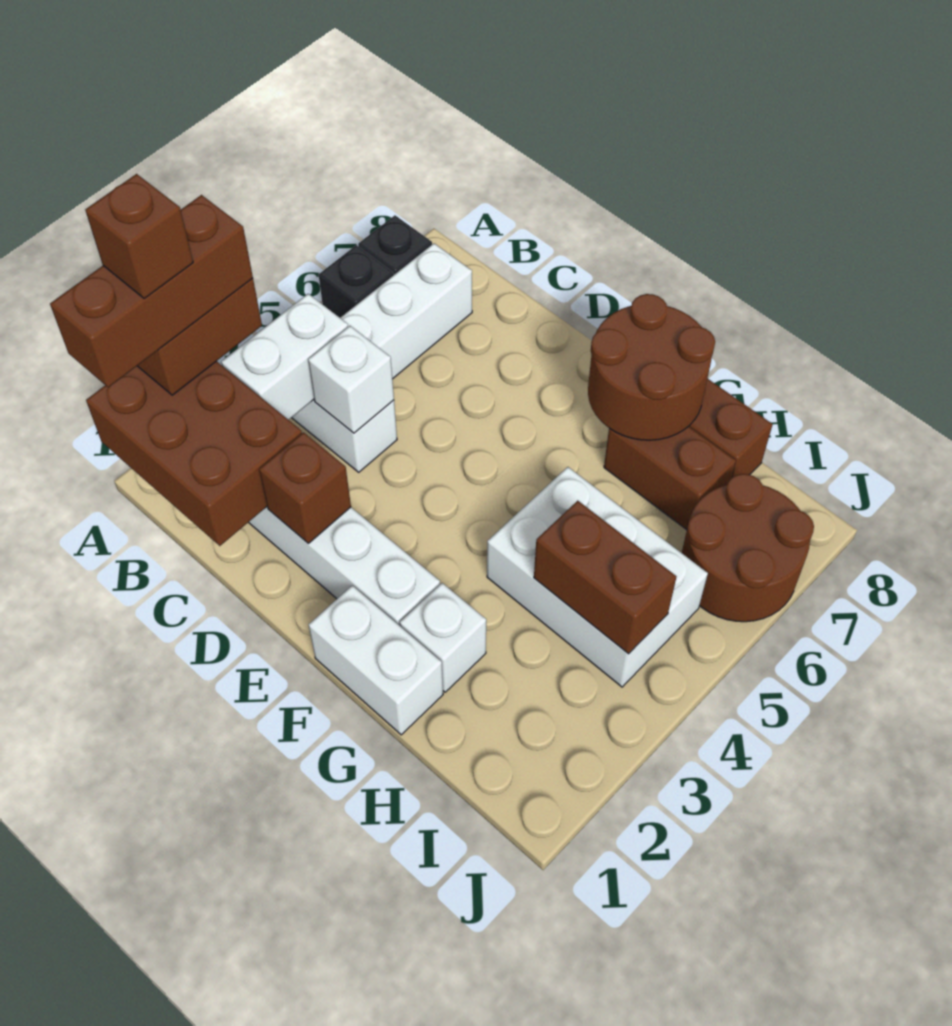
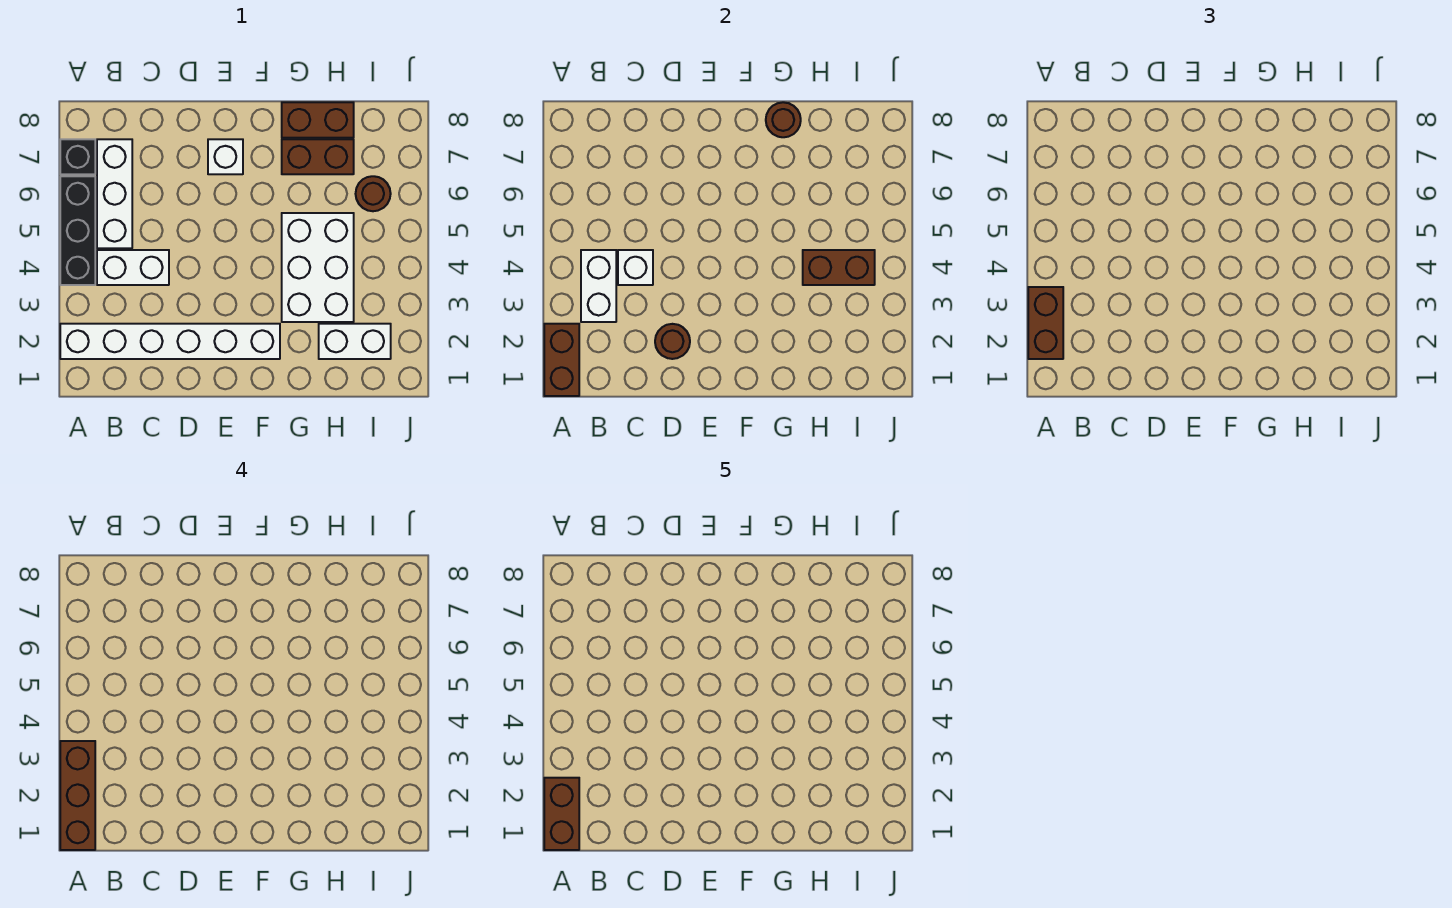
brown 2x3 brick [86,361,302,546] -> brown 1x2 brick [544,324,579,396]
brown 1x1 brick [85,174,193,299] -> brown 1x2 brick [544,778,579,850]
black 1x1 brick [319,245,394,318] -> black 1x3 brick [60,176,95,285]
brown 1x1 brick [259,432,351,543] -> brown 1x1 round brick [655,324,690,359]
white 1x2 brick [308,585,443,735] -> white 1x2 brick moved to [319,324,391,359]
brown 2x2 round brick [588,294,715,440] -> brown 1x1 round brick [766,102,801,137]
white 1x1 brick [400,583,486,692] -> white 1x1 brick moved to [208,139,243,174]
white 2x3 brick [487,467,708,687] -> white 2x3 brick turned to [282,213,354,322]
brown 2x2 round brick [682,474,814,622] -> brown 1x1 round brick [356,176,391,211]

